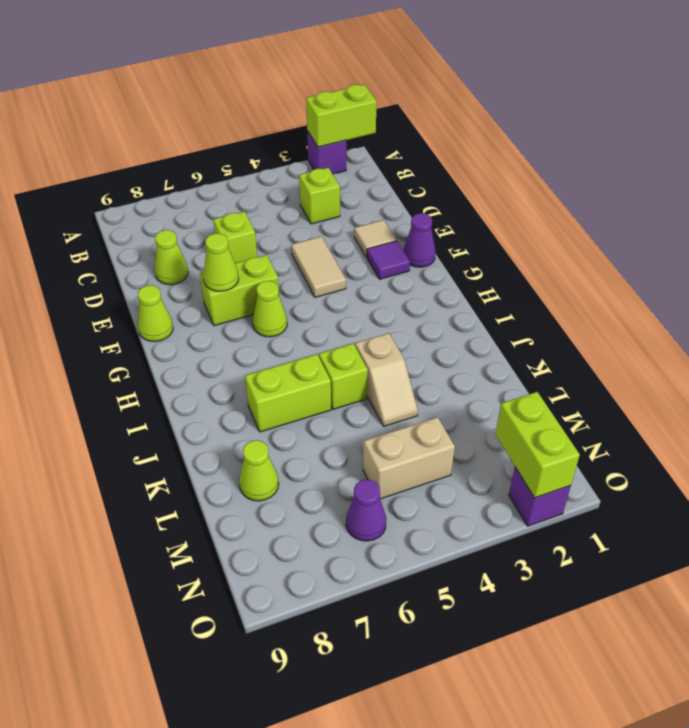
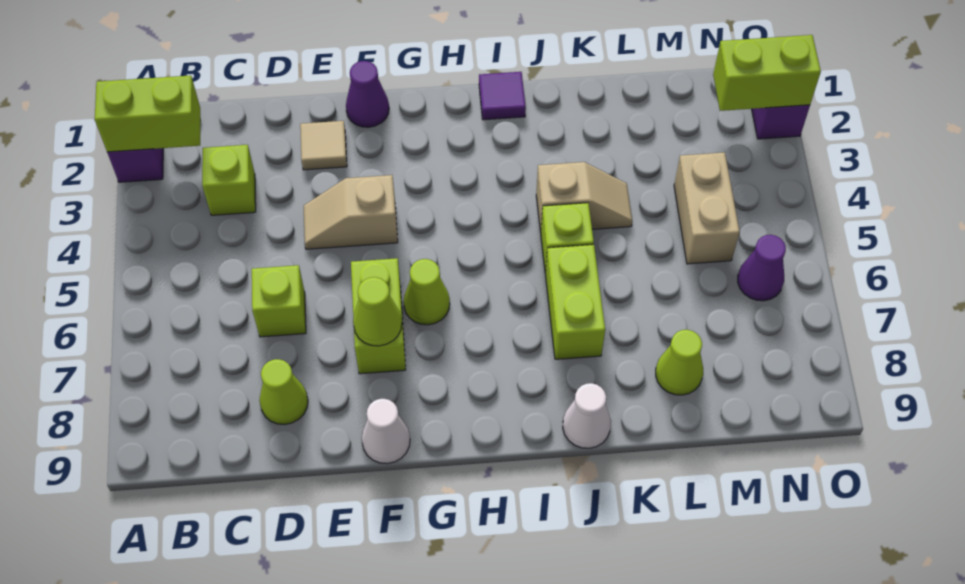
lime 1x2 brick [306,85,377,147] -> lime 1x2 brick turned to [95,75,200,152]
tan 1x2 tile [291,237,346,297] -> tan 1x2 slope [304,175,398,249]
purple 1x1 tile [367,241,410,279] -> purple 1x1 tile moved to [479,72,526,120]
lime 1x1 cone [138,285,173,342] -> white 1x1 cone [362,399,410,464]
none -> white 1x1 cone [563,383,611,448]

